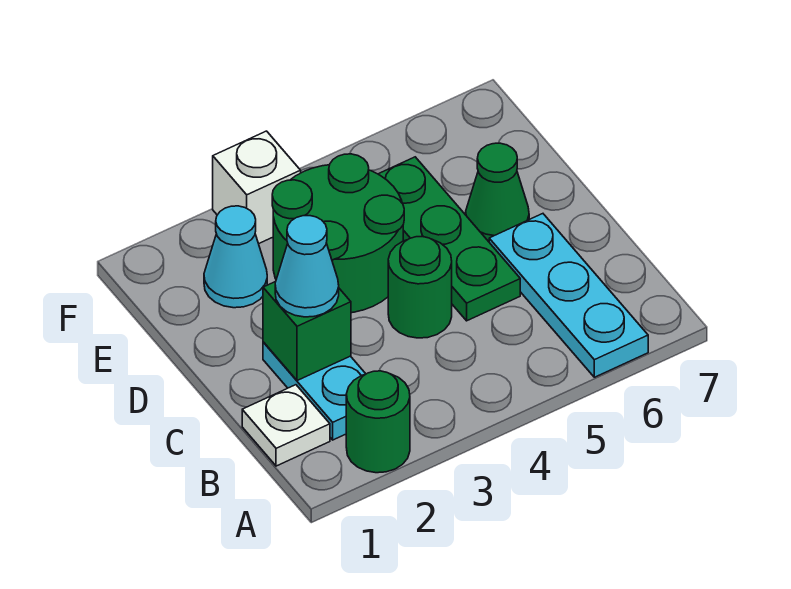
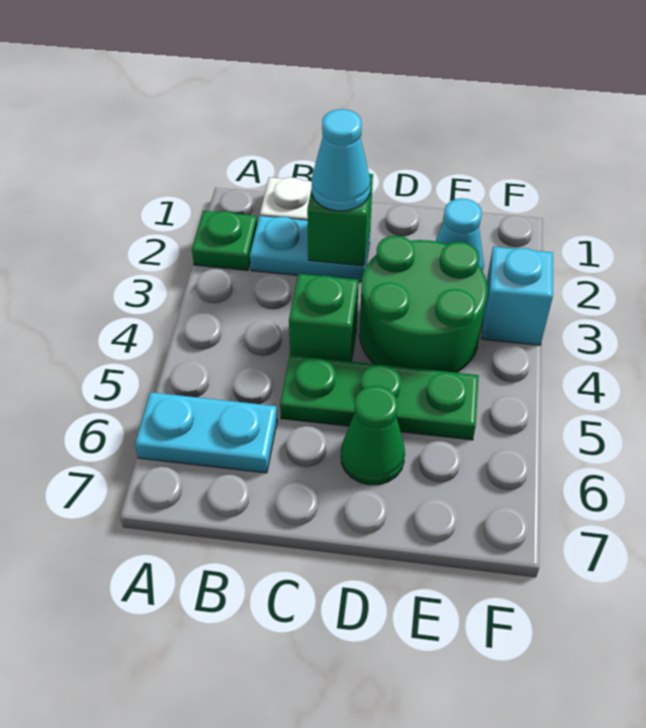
green 1x1 round brick [346,371,410,473] -> green 1x1 plate [192,211,257,270]
cyan 1x3 plate [489,214,648,377] -> cyan 1x2 plate [135,392,277,473]
green 1x1 round brick [388,237,452,338] -> green 1x1 brick [289,274,359,362]
white 1x1 brick [213,131,301,244] -> cyan 1x1 brick [482,247,553,345]

